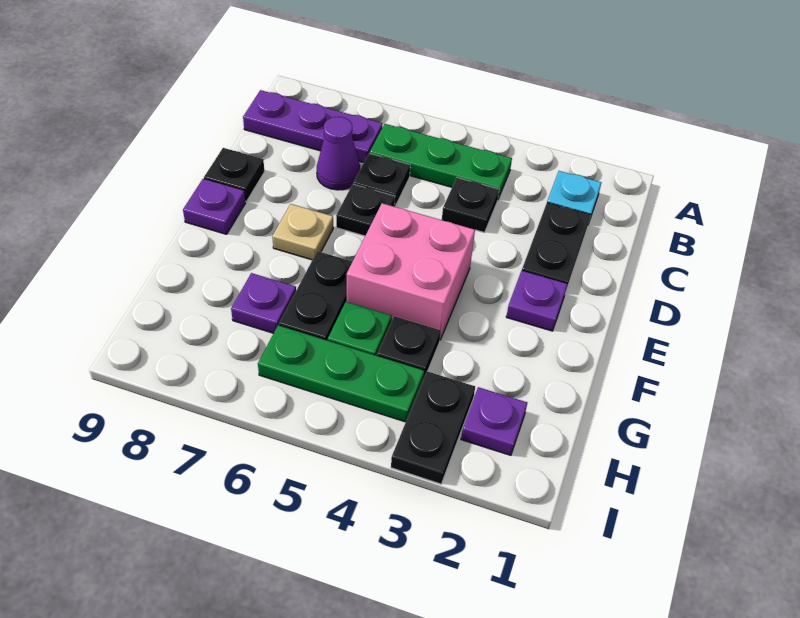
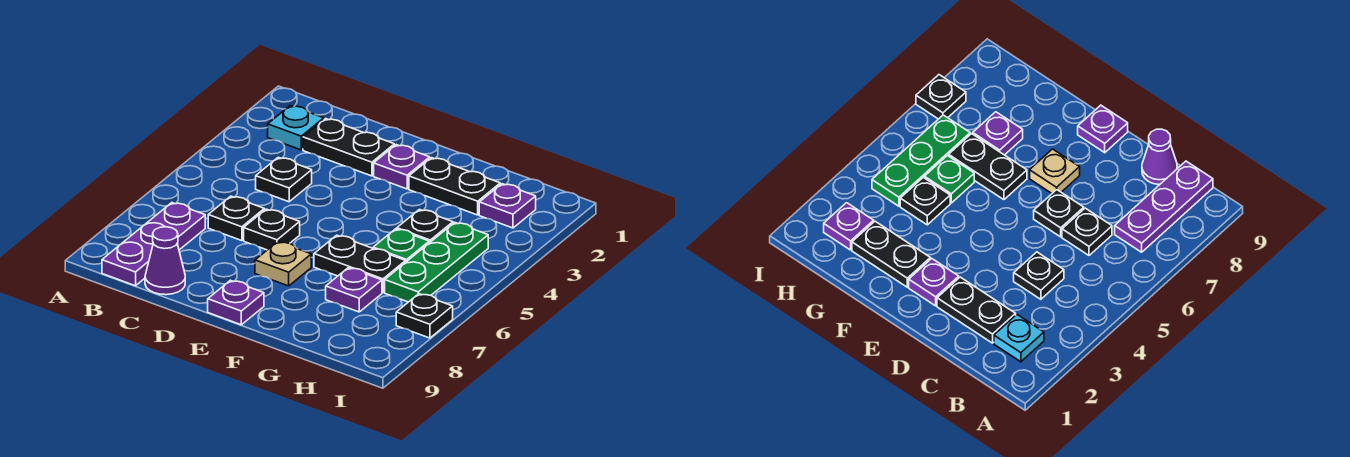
green 1x3 plate [370,124,512,199] -> none
purple 1x1 cone [317,117,360,190] -> purple 1x1 cone moved to [145,227,185,295]
black 1x1 plate [204,148,265,201] -> black 1x1 plate moved to [396,294,453,338]
pink 2x2 brick [347,203,475,340] -> none
black 1x2 plate [391,371,475,484] -> black 1x2 plate moved to [409,158,500,215]

